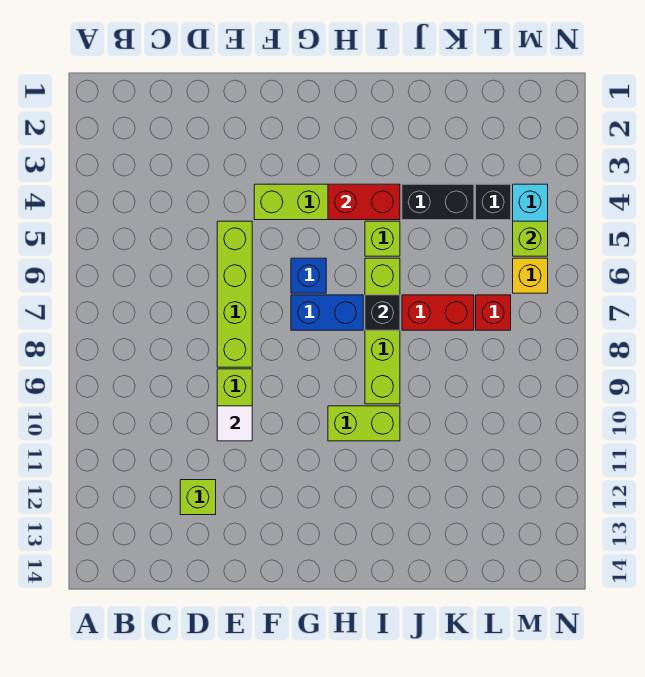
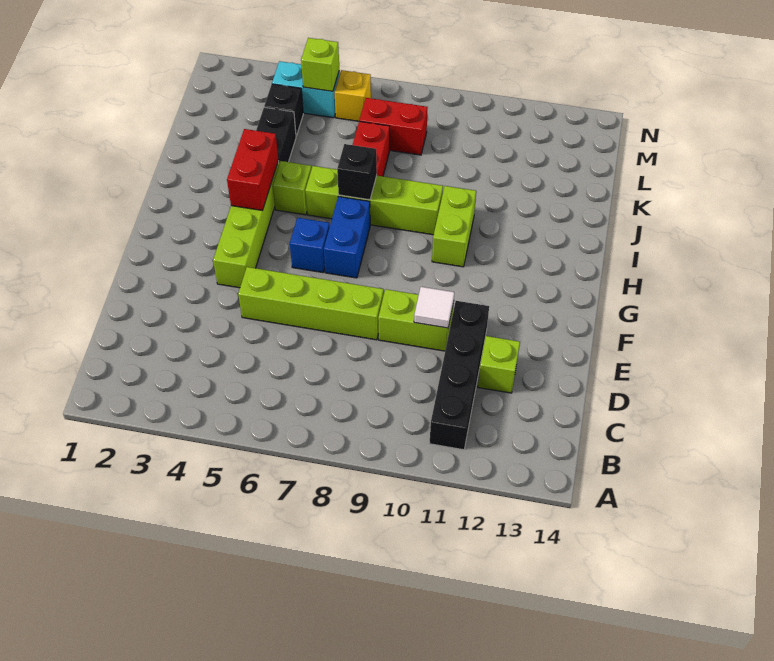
none -> black 1x4 brick [430,301,489,450]
red 1x1 brick [476,295,511,330] -> red 1x2 brick [359,98,428,155]

